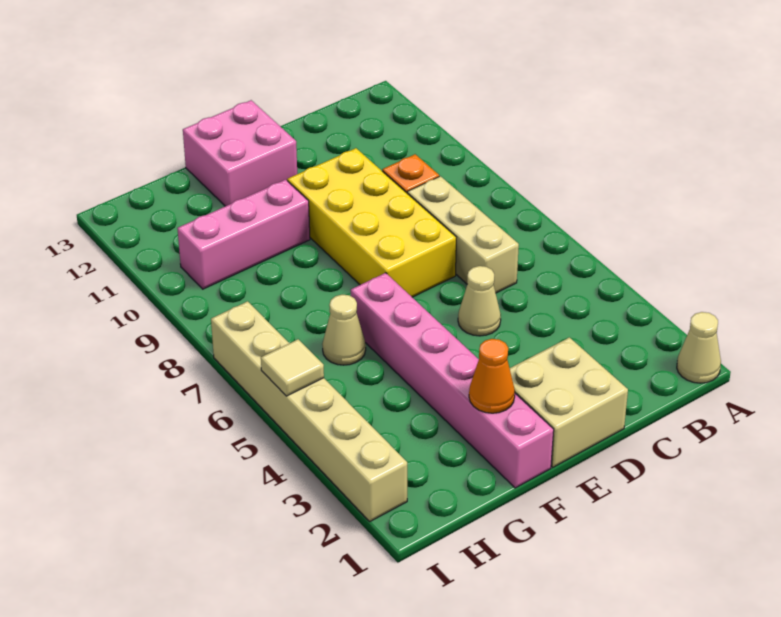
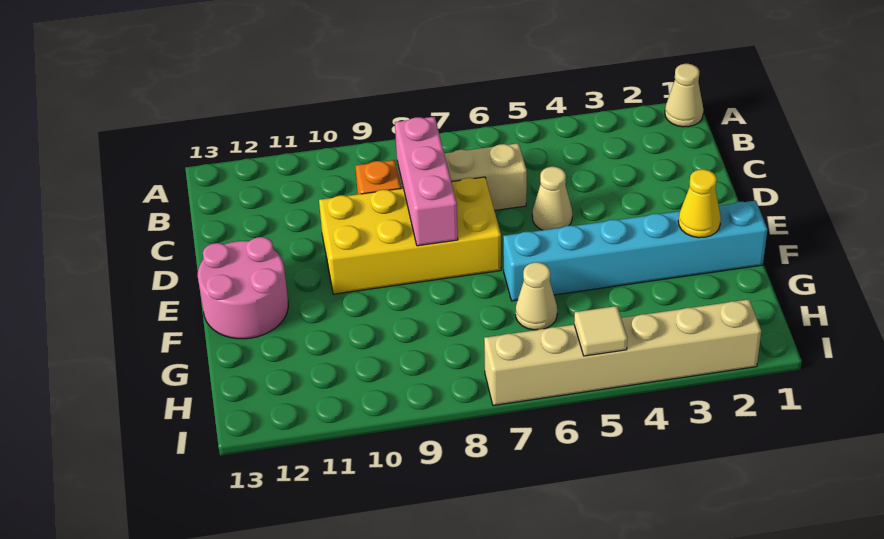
tan 2x2 brick [510,337,628,467] -> none
pink 2x2 brick [183,100,297,206] -> pink 2x2 round brick [198,237,288,339]
pink 1x6 brick [351,273,554,488] -> cyan 1x6 brick [503,201,767,301]
orange 1x1 cone [469,339,515,413] -> yellow 1x1 cone [678,169,721,238]
pink 1x3 brick [177,180,310,289] -> pink 1x3 brick moved to [395,117,458,246]

